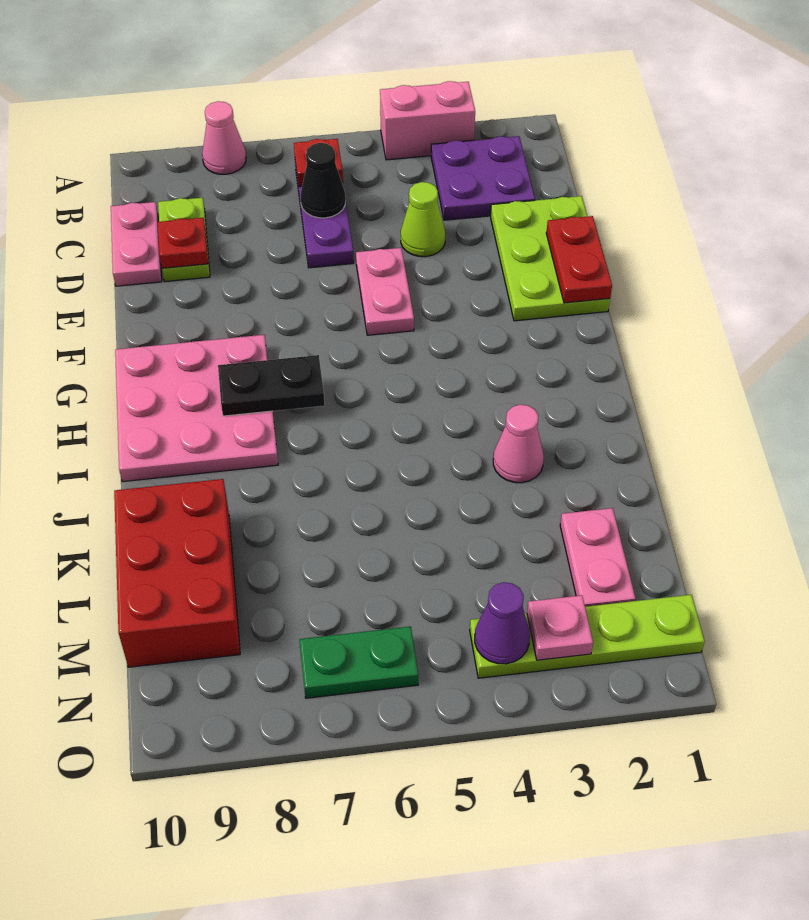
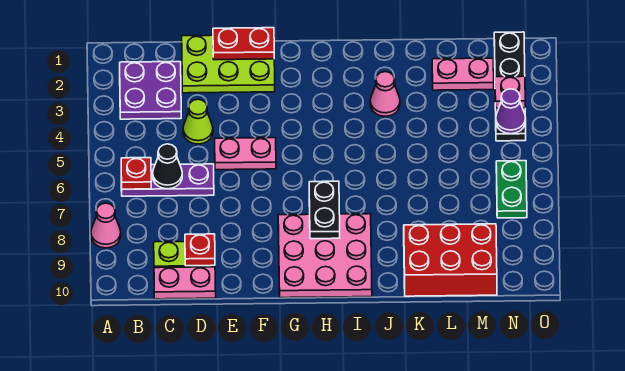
pink 1x2 brick [380,81,475,160] -> none
lime 1x4 plate [470,595,705,678] -> black 1x4 plate [494,32,526,141]

